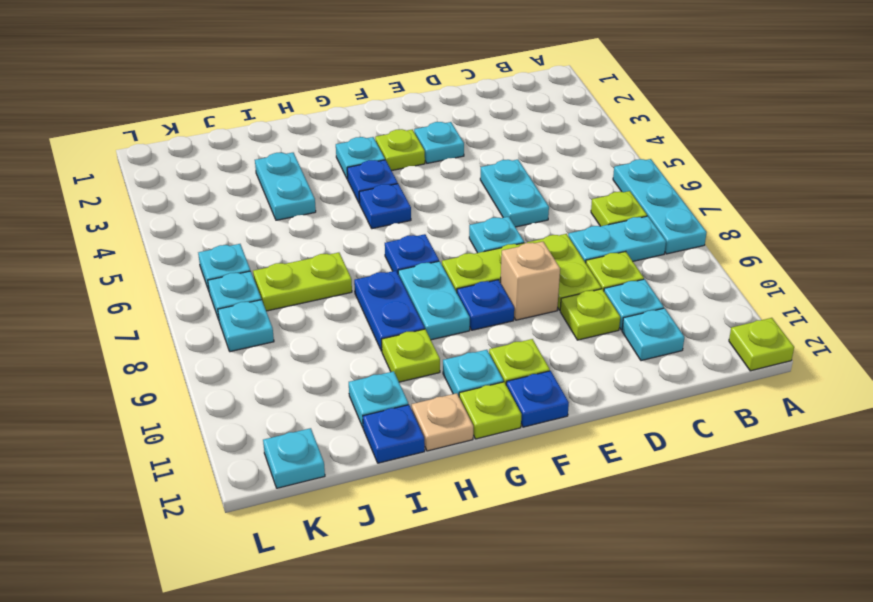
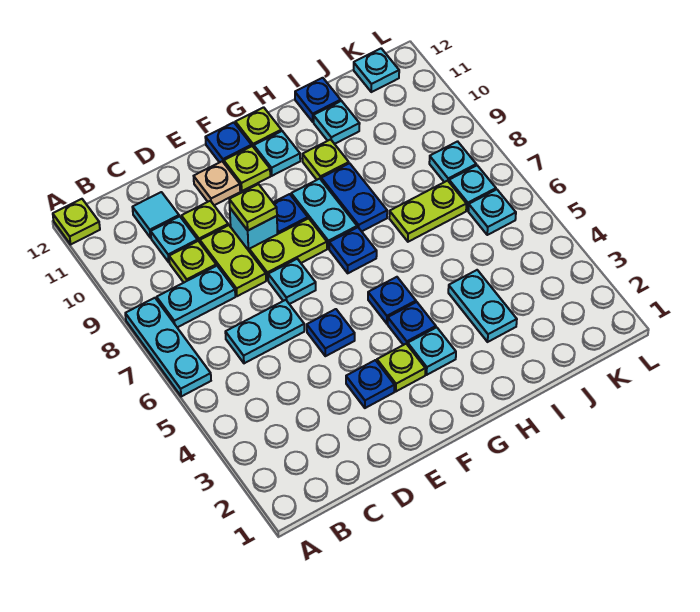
lime 1x1 plate [591,191,647,226] -> lime 1x1 plate moved to [229,184,277,230]
cyan 1x1 plate [622,308,684,361] -> cyan 1x1 tile [132,192,179,238]
cyan 1x2 plate [480,160,549,227] -> cyan 1x2 plate turned to [225,300,304,363]
cyan 1x1 plate [414,122,464,163] -> blue 1x1 plate [346,360,395,408]
none -> blue 1x1 plate [307,309,355,356]
tan 1x1 brick [500,242,560,320] -> cyan 1x1 brick [230,208,277,251]
tan 1x1 plate [412,393,473,451] -> tan 1x1 plate moved to [194,161,240,205]

